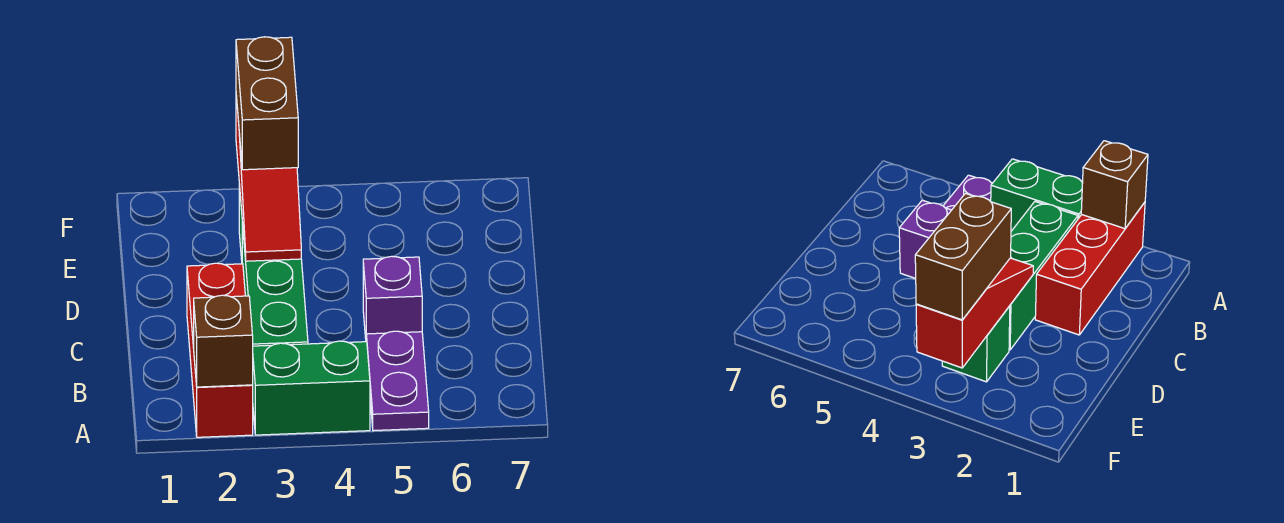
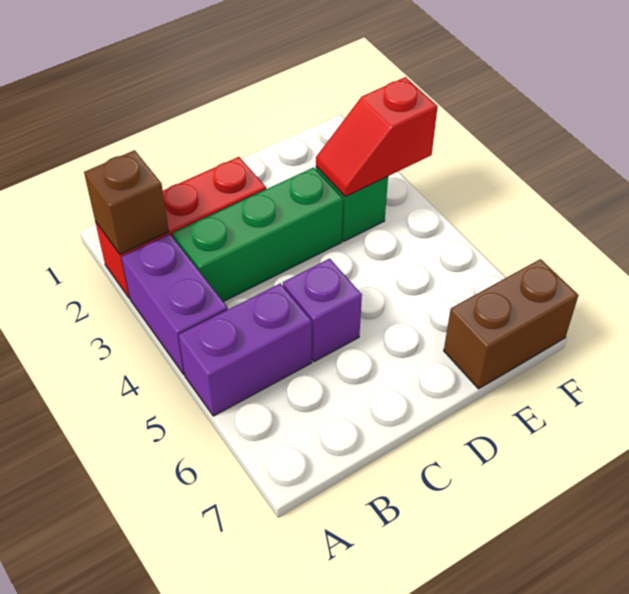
green 1x2 brick [253,341,370,435] -> purple 1x2 brick [121,234,228,374]
purple 1x2 plate [366,331,429,431] -> purple 1x2 brick [178,283,312,416]
red 1x3 slope [236,96,301,261] -> red 1x2 slope [316,77,438,197]
brown 1x2 brick [236,37,298,170] -> brown 1x2 brick moved to [444,259,578,389]

